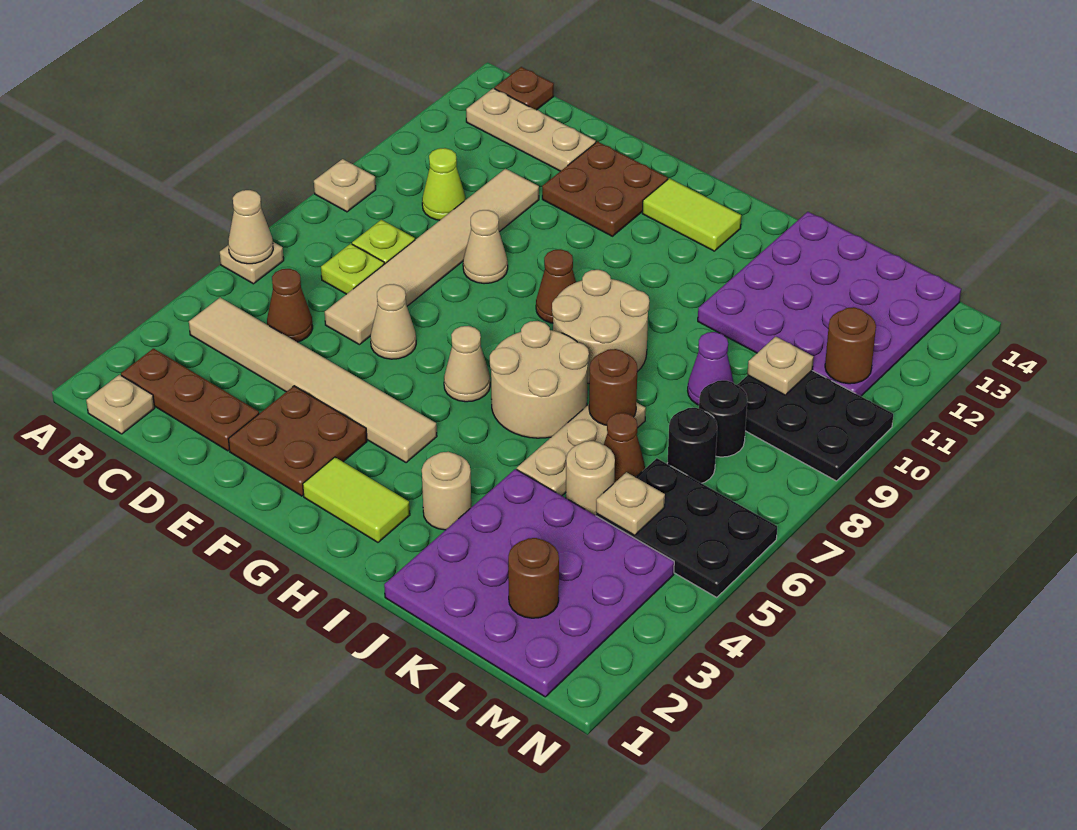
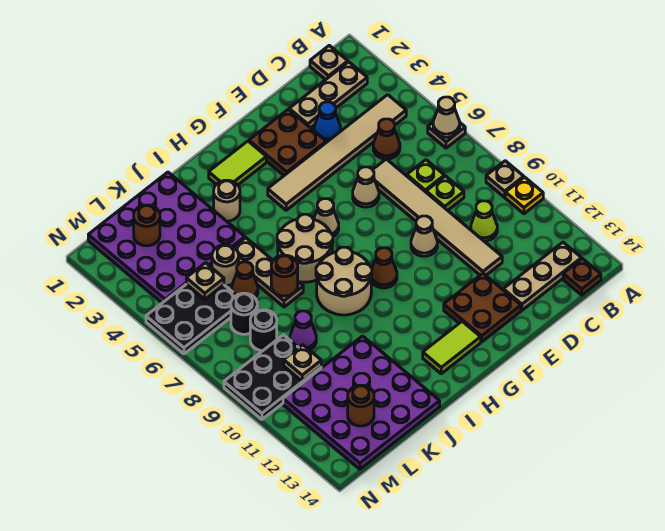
none -> yellow 1x1 plate [505,177,543,214]
brown 1x3 plate [121,349,259,451] -> tan 1x3 plate [289,62,367,128]
none -> blue 1x1 cone [314,102,341,142]
brown 1x1 round brick [825,307,876,384] -> brown 1x1 round brick moved to [348,385,374,426]

